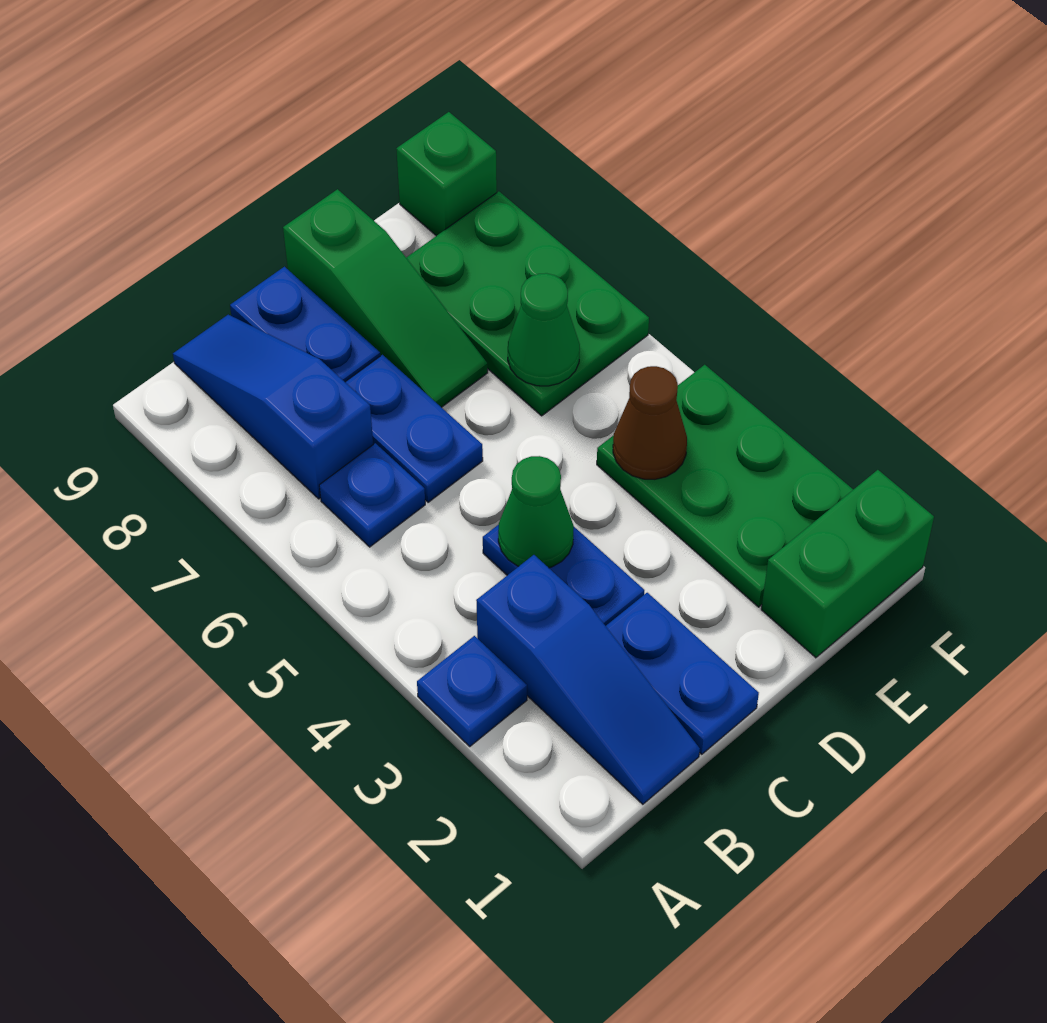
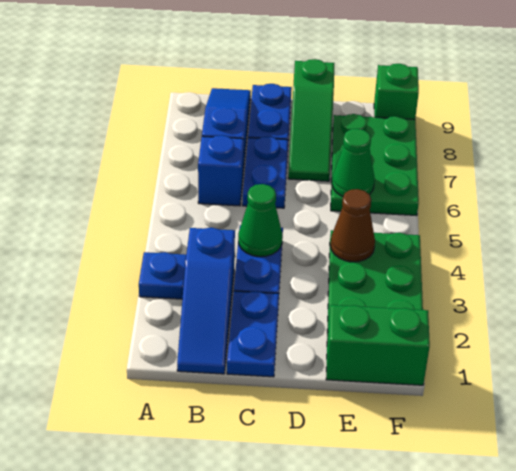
blue 1x1 plate [319,443,425,547] -> blue 1x1 brick [198,135,244,206]

